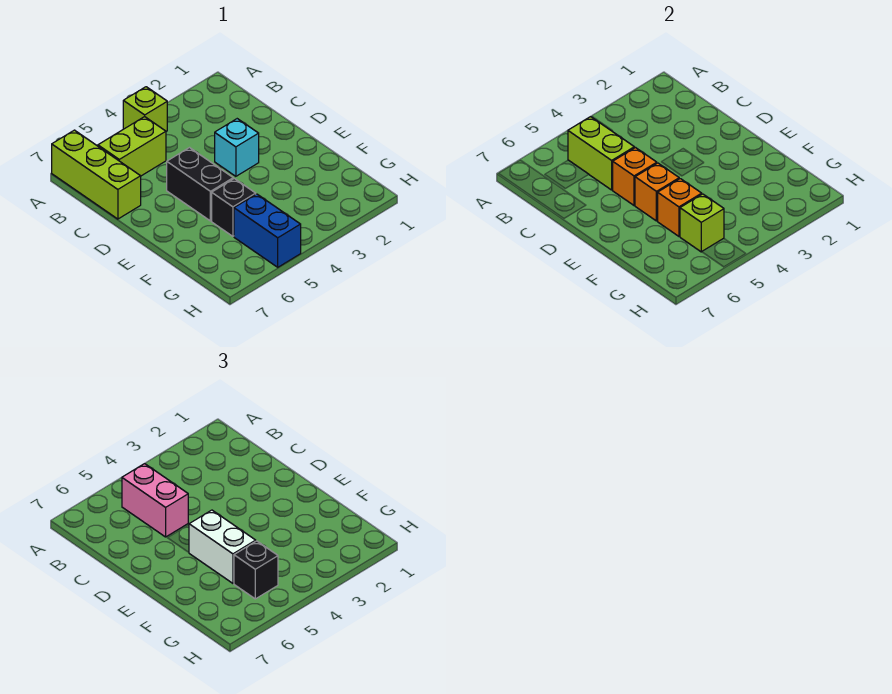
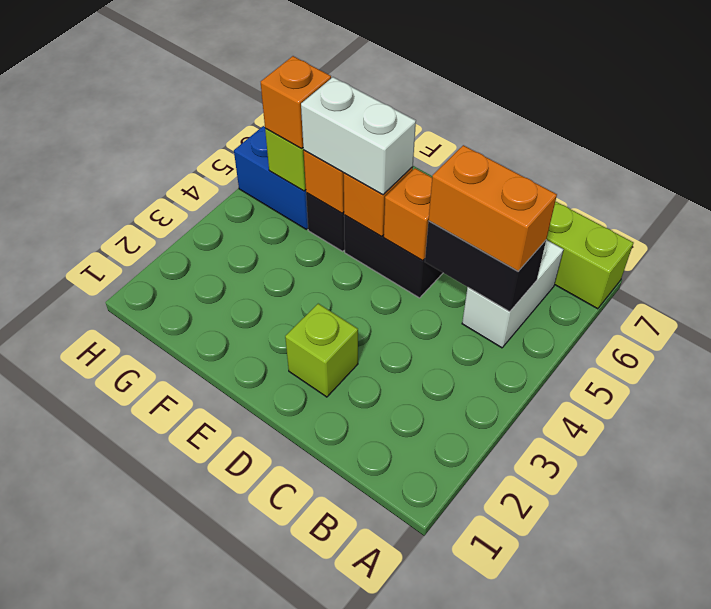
lime 1x1 brick [123,87,167,131] -> lime 1x1 brick moved to [285,304,358,397]
lime 1x2 brick [98,117,166,176] -> white 1x2 brick [462,240,564,348]
lime 1x2 brick [568,117,634,190] -> black 1x2 brick [425,221,546,312]
pink 1x2 brick [122,464,188,537] -> orange 1x2 brick [429,145,557,271]
cyan 1x1 brick [215,119,259,176] -> none
black 1x1 brick [234,541,278,599] -> orange 1x1 brick [261,56,331,149]

